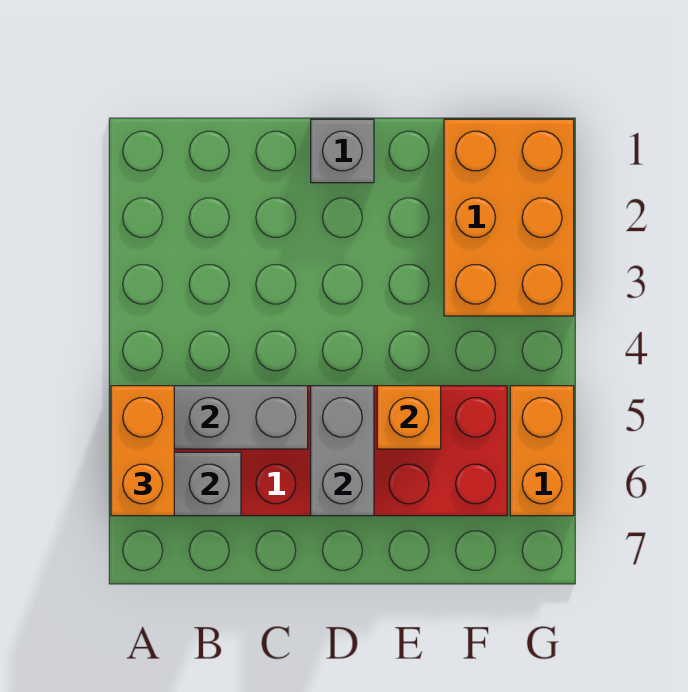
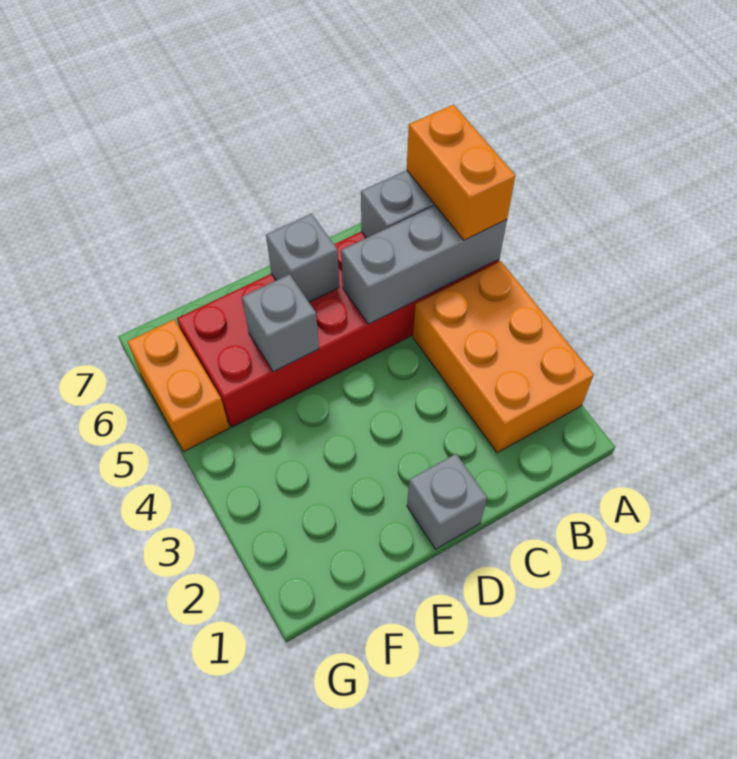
grey 1x2 brick [311,386,374,516] -> grey 1x1 brick [266,214,339,302]
orange 1x1 brick [377,386,441,449] -> grey 1x1 brick [242,274,319,372]
orange 2x3 brick [444,119,574,316] -> orange 2x3 brick moved to [413,261,594,453]

